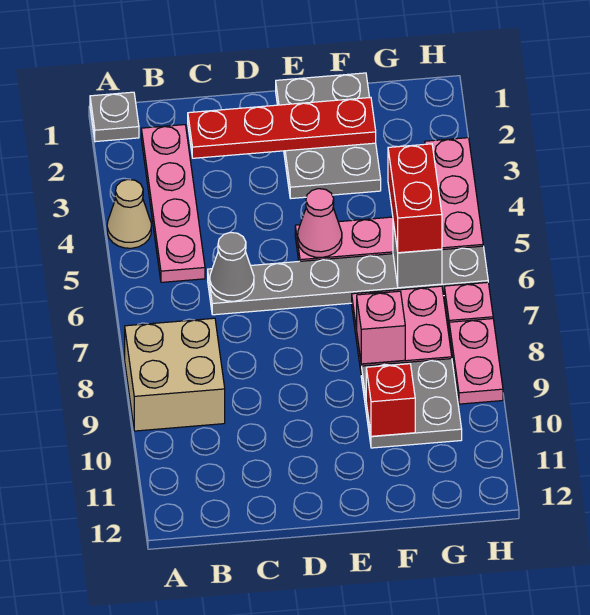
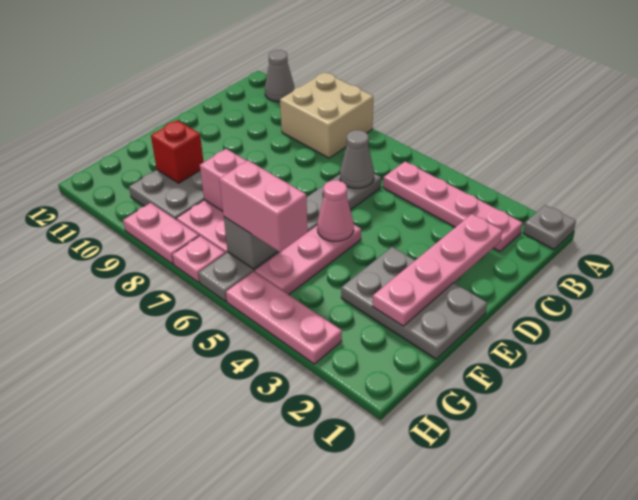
tan 1x1 cone [107,179,151,248] -> none
none -> grey 1x1 cone [265,50,294,102]
red 1x4 plate [188,97,376,158] -> pink 1x4 plate [372,214,502,326]
red 1x2 brick [388,144,442,253] -> pink 1x2 brick [219,160,308,252]

